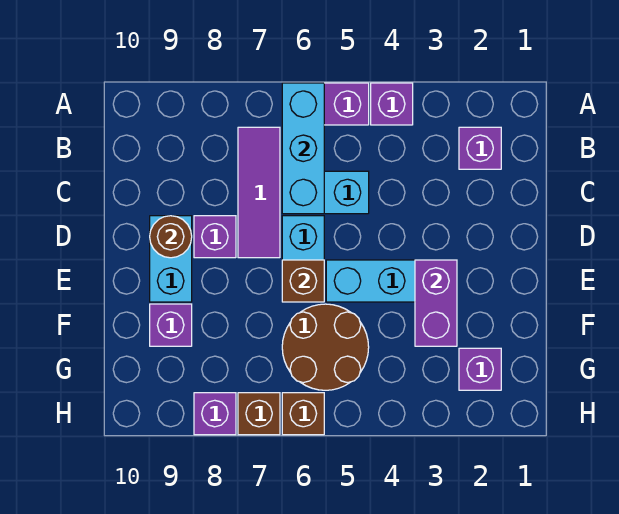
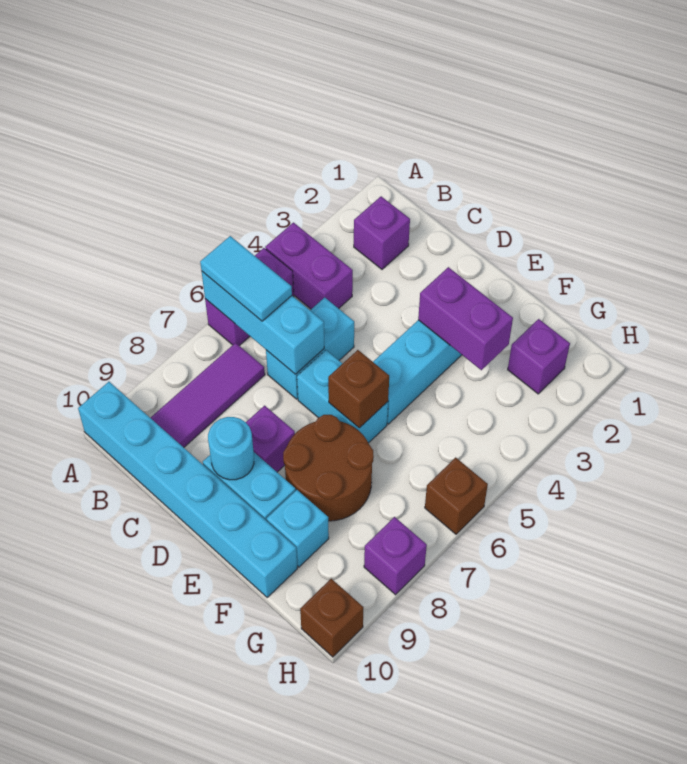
purple 1x1 brick [371,83,413,125] -> purple 1x2 brick [265,223,353,309]
none -> cyan 1x2 tile [200,236,292,321]
none -> cyan 1x6 brick [78,382,297,597]
purple 1x3 tile [238,127,280,258] -> purple 1x3 tile turned to [151,343,265,447]
brown 1x1 round brick [150,216,192,258] -> cyan 1x1 round brick [208,417,254,480]
brown 2x2 round brick [282,304,369,390] -> brown 2x2 round brick moved to [283,415,374,521]
purple 1x1 brick [150,304,192,346] -> cyan 1x1 brick [267,490,329,567]
brown 1x1 brick [238,393,280,435] -> brown 1x1 brick moved to [300,579,363,657]

